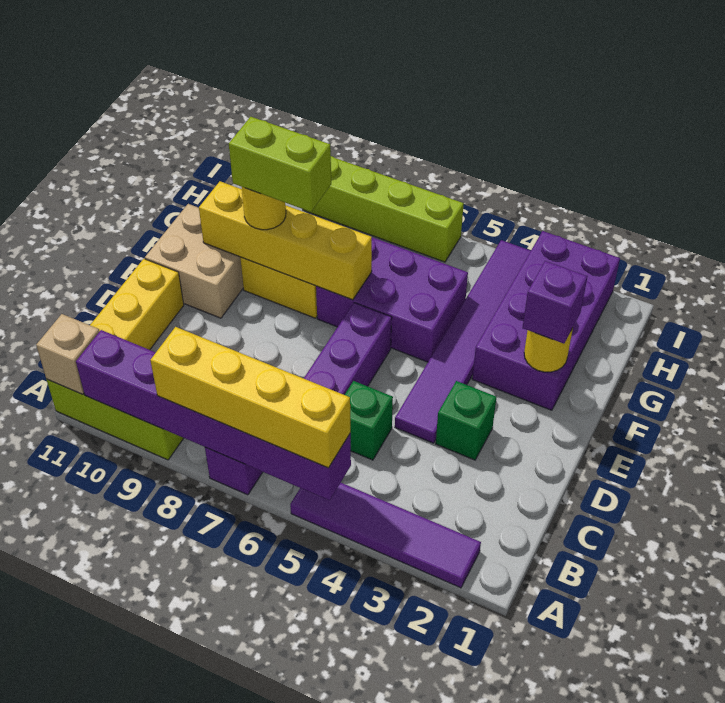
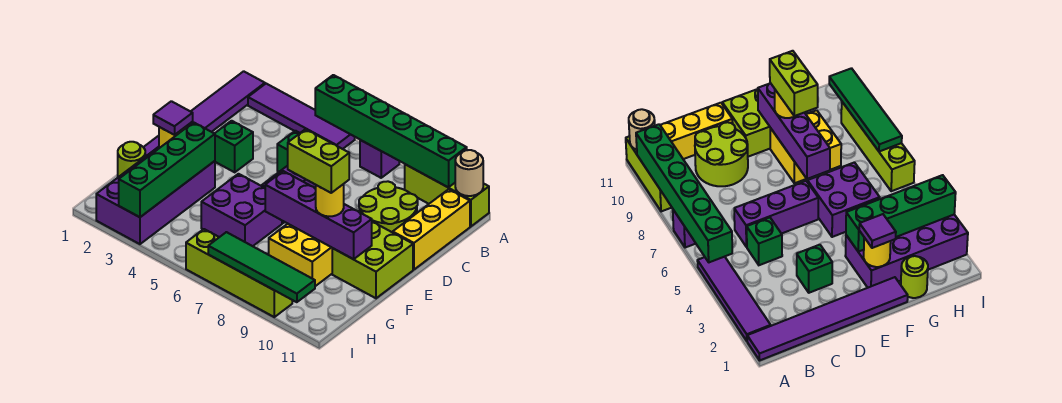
purple 1x6 brick [76,330,351,500] -> green 1x6 brick [315,75,467,187]
yellow 1x4 brick [150,327,350,468] -> none
tan 1x1 brick [36,314,100,394] -> tan 1x1 round brick [455,150,483,196]
none -> lime 2x2 round brick [359,181,418,232]
purple 1x6 tile [395,240,531,443] -> purple 1x6 tile moved to [144,71,265,157]
tan 2x2 brick [145,204,244,318] -> lime 2x2 brick [332,222,413,298]
purple 1x1 brick [523,261,587,344] -> purple 1x1 tile [153,101,193,135]
none -> green 1x4 brick [119,122,215,217]
purple 2x3 brick [316,237,468,362] -> purple 2x2 brick [201,174,282,246]
yellow 1x4 brick [199,181,372,300] -> purple 1x4 brick [265,171,372,259]
none -> lime 1x1 round brick [118,142,145,177]
none -> green 1x4 tile [208,232,315,302]

